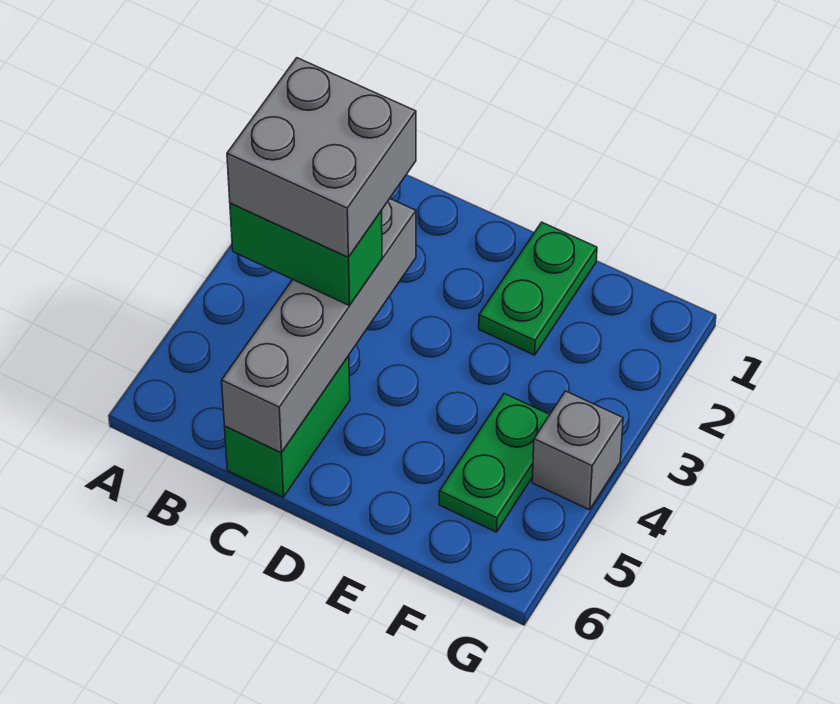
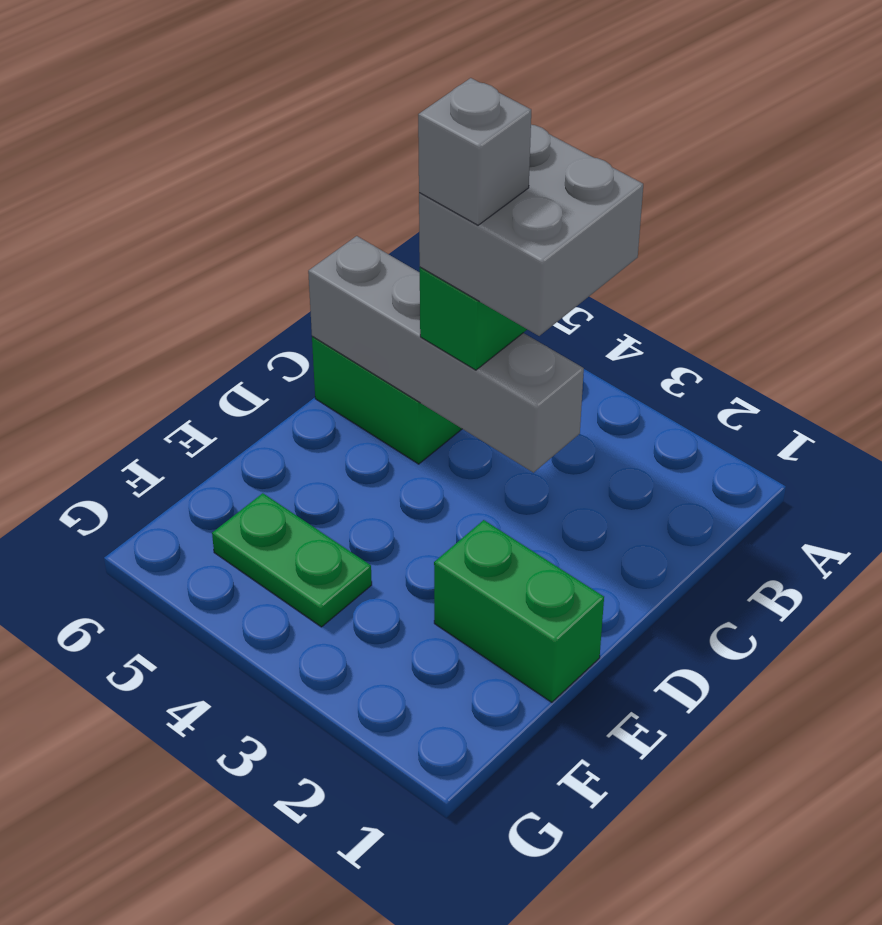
green 1x2 plate [479,222,597,355] -> green 1x2 brick [434,520,604,702]
grey 1x1 brick [532,391,623,510] -> grey 1x1 brick moved to [418,78,531,225]

